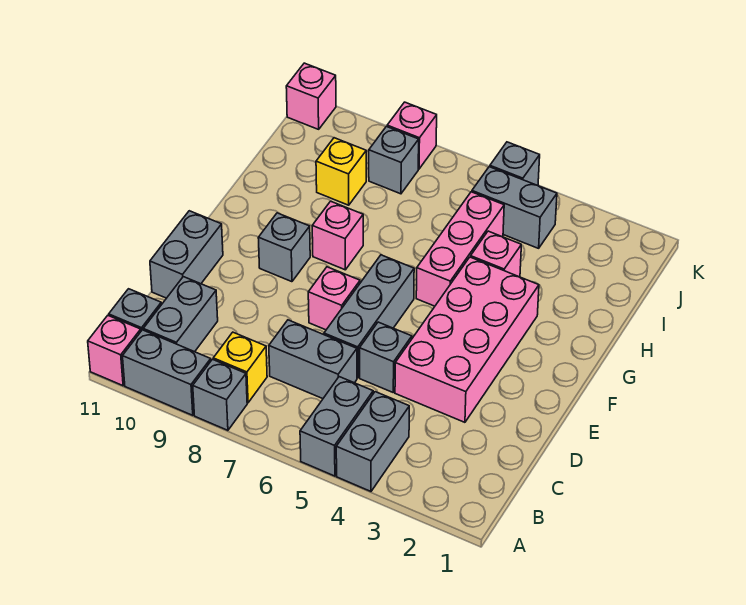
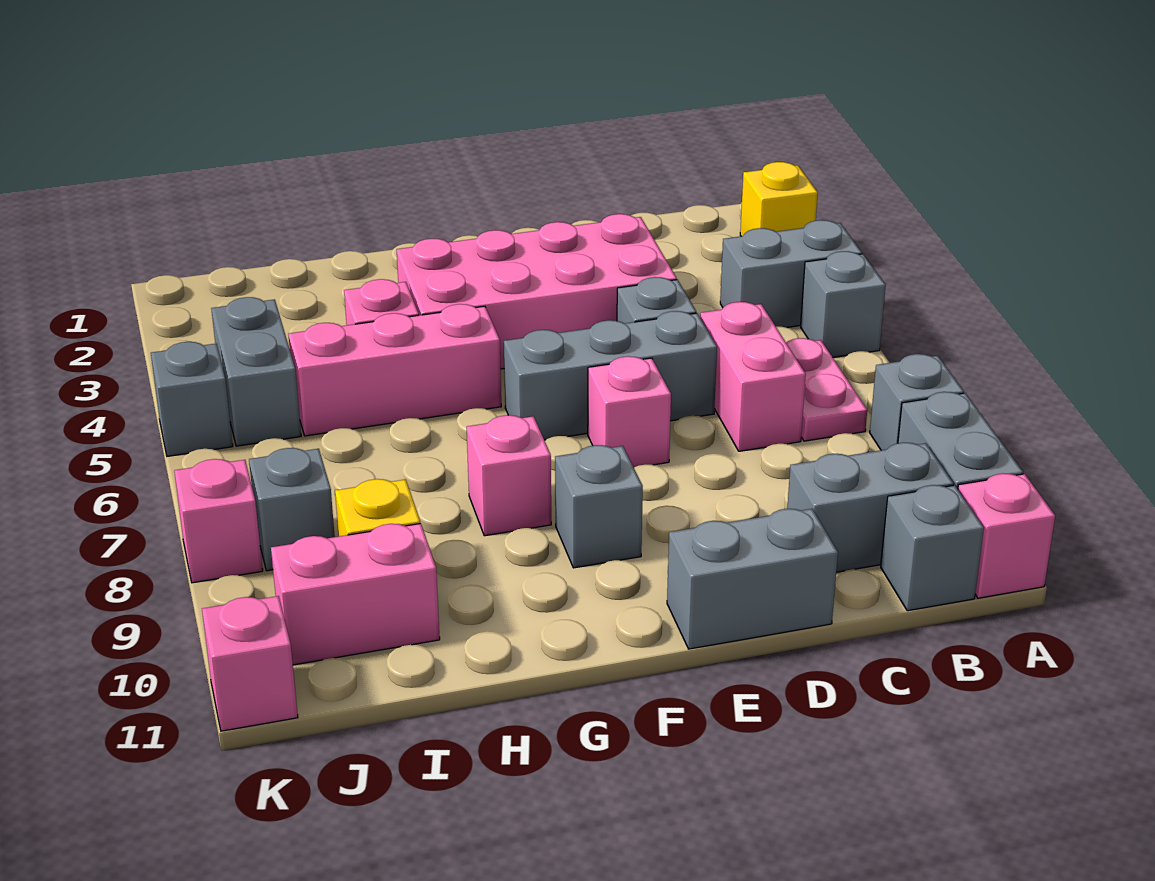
grey 1x2 brick [300,377,373,476] -> grey 1x1 brick [801,251,886,357]
none -> pink 1x2 plate [786,338,867,441]
yellow 1x1 brick [213,332,267,403] -> yellow 1x1 brick moved to [740,162,818,236]
grey 1x2 brick [269,320,357,399] -> pink 1x2 brick [700,302,806,451]
none -> pink 1x2 brick [271,523,440,665]

